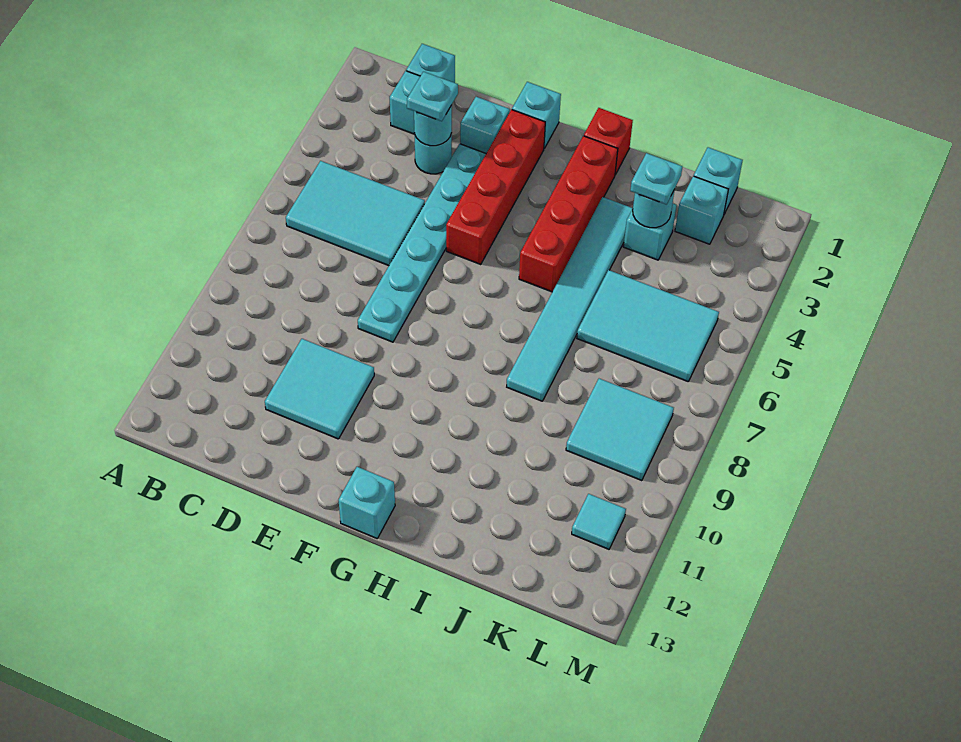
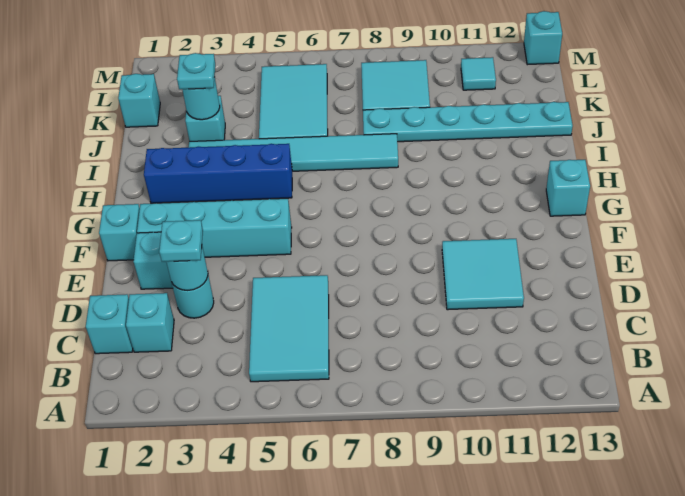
cyan 1x6 plate [358,144,486,342] -> cyan 1x6 plate moved to [363,102,573,142]
red 1x4 brick [446,110,545,264] -> cyan 1x4 brick [137,199,292,257]
red 1x1 brick [584,108,633,175] -> none
red 1x4 brick [519,136,618,292] -> blue 1x4 brick [144,144,292,203]
cyan 1x1 brick [675,176,728,244] -> cyan 1x1 brick moved to [524,11,562,65]

